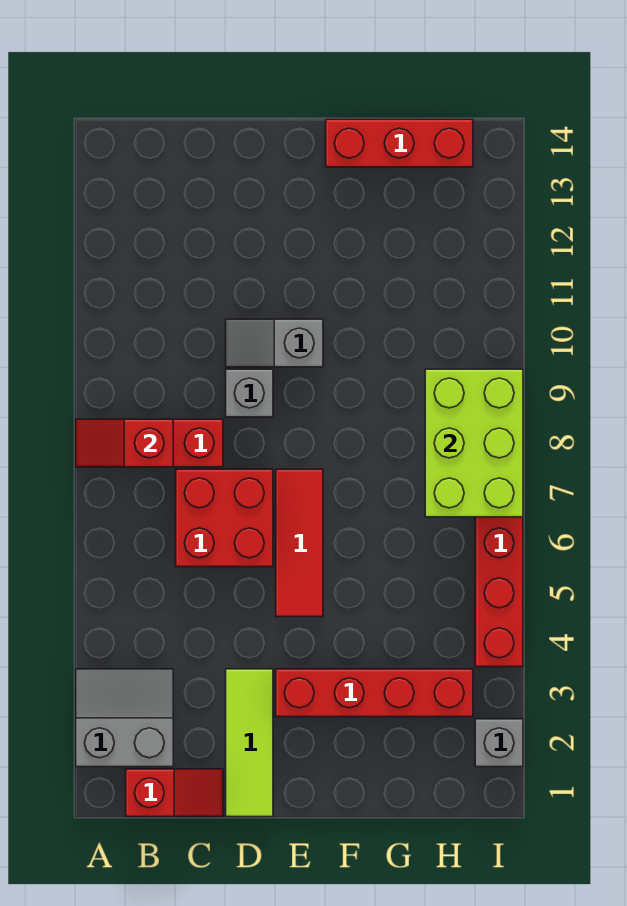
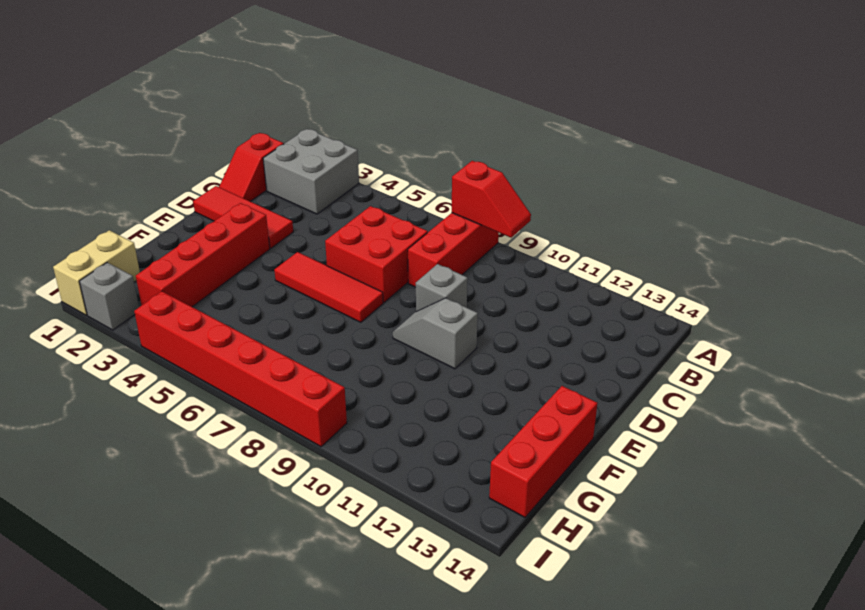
grey 2x2 slope [76,669,173,767] -> grey 2x2 brick [263,129,359,214]
red 1x2 slope [76,419,173,467] -> red 1x2 slope turned to [452,161,531,238]
lime 1x3 tile [226,669,273,817] -> red 1x3 tile [193,186,293,248]
grey 1x2 slope [226,319,323,367] -> grey 1x2 slope turned to [393,298,478,369]
none -> tan 1x2 brick [53,230,140,315]
lime 2x3 brick [425,369,523,517] -> none

